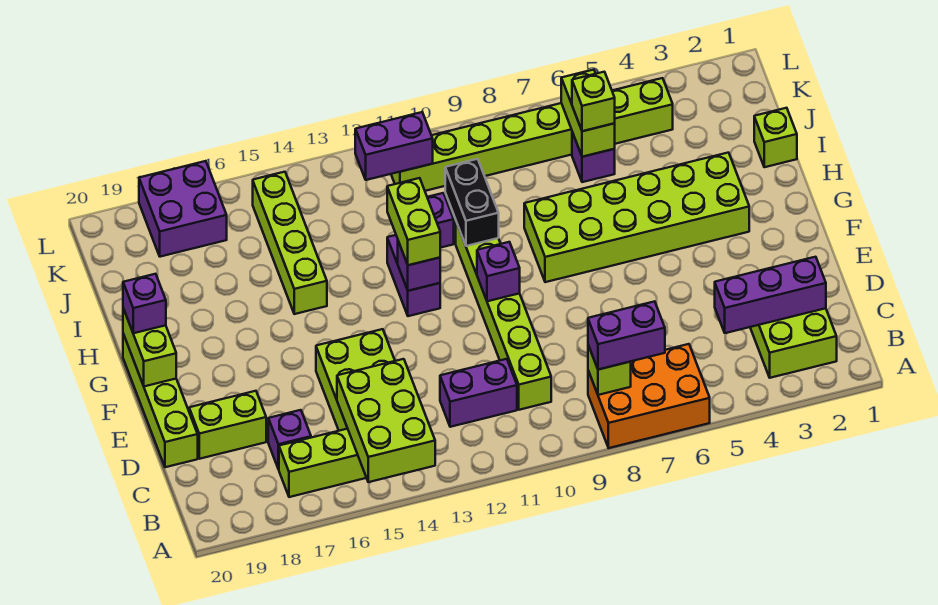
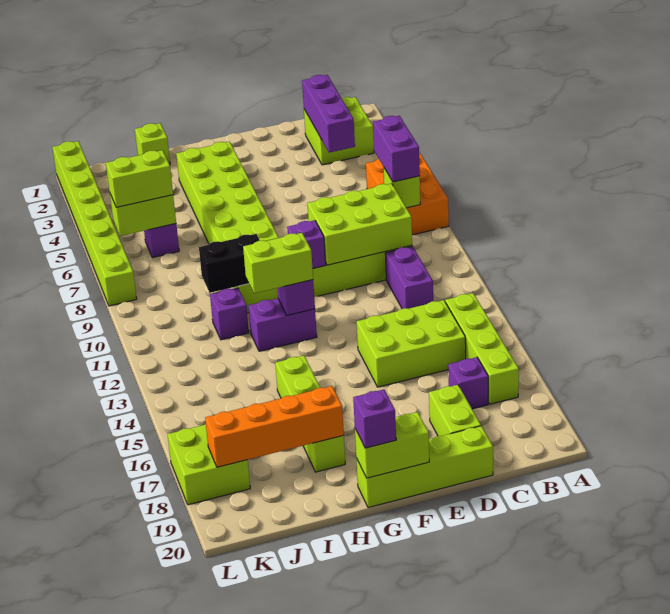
lime 2x3 brick [337,359,435,482] -> lime 2x3 brick moved to [307,184,412,265]
lime 1x4 brick [253,172,327,314] -> lime 1x4 brick turned to [275,356,345,472]
none -> orange 1x4 brick [205,386,344,467]
lime 1x1 brick [572,72,615,131] -> lime 1x2 brick [106,150,173,207]
lime 1x8 brick [391,78,673,191] -> lime 1x8 brick moved to [53,141,137,306]
purple 1x2 brick [355,112,433,180] -> none
purple 2x2 brick [139,161,227,257] -> lime 2x2 brick [167,424,250,505]

